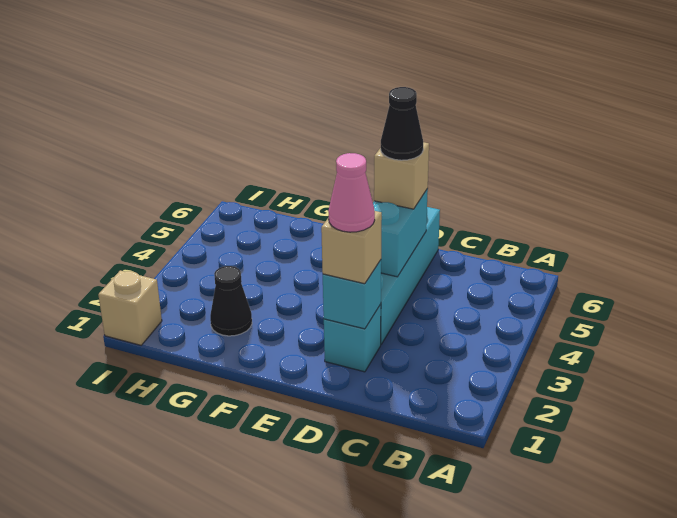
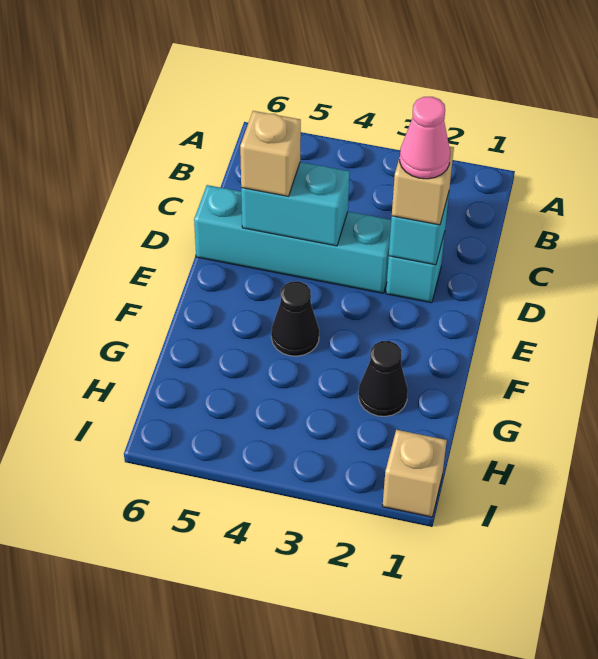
black 1x1 cone [381,87,423,160] -> black 1x1 cone moved to [271,281,319,356]

